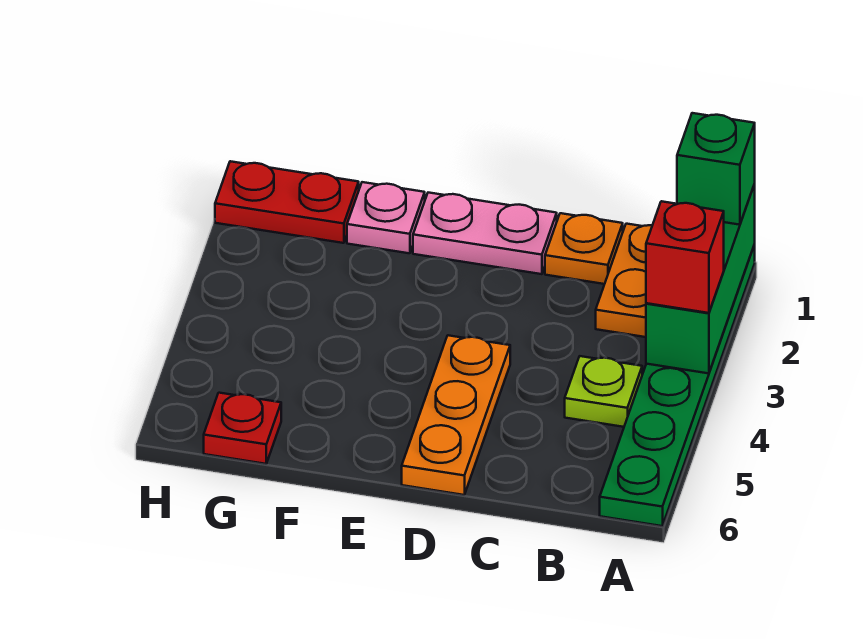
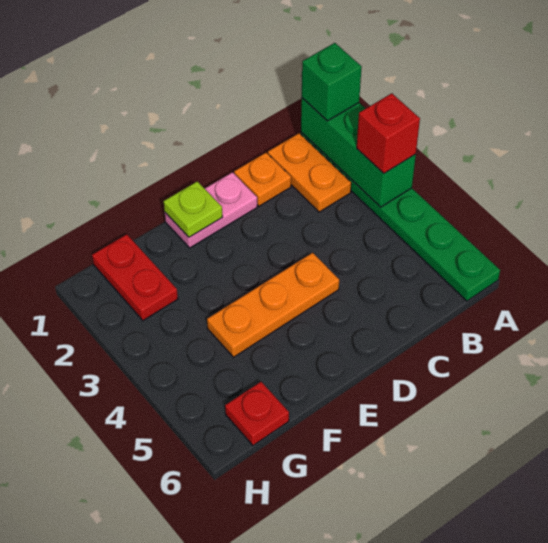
lime 1x1 plate [565,356,642,427] -> lime 1x1 plate moved to [164,181,223,237]
orange 1x3 plate [402,335,510,495] -> orange 1x3 plate turned to [207,253,339,357]
pink 1x1 plate [347,182,425,253] -> none
red 1x2 plate [215,161,359,243] -> red 1x2 plate turned to [92,234,178,320]

